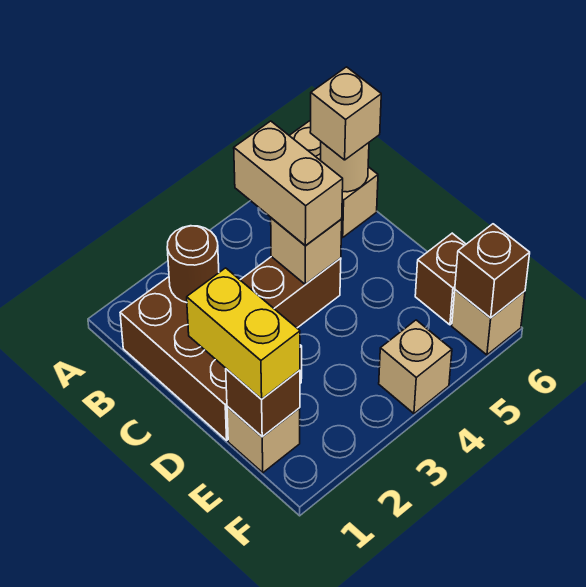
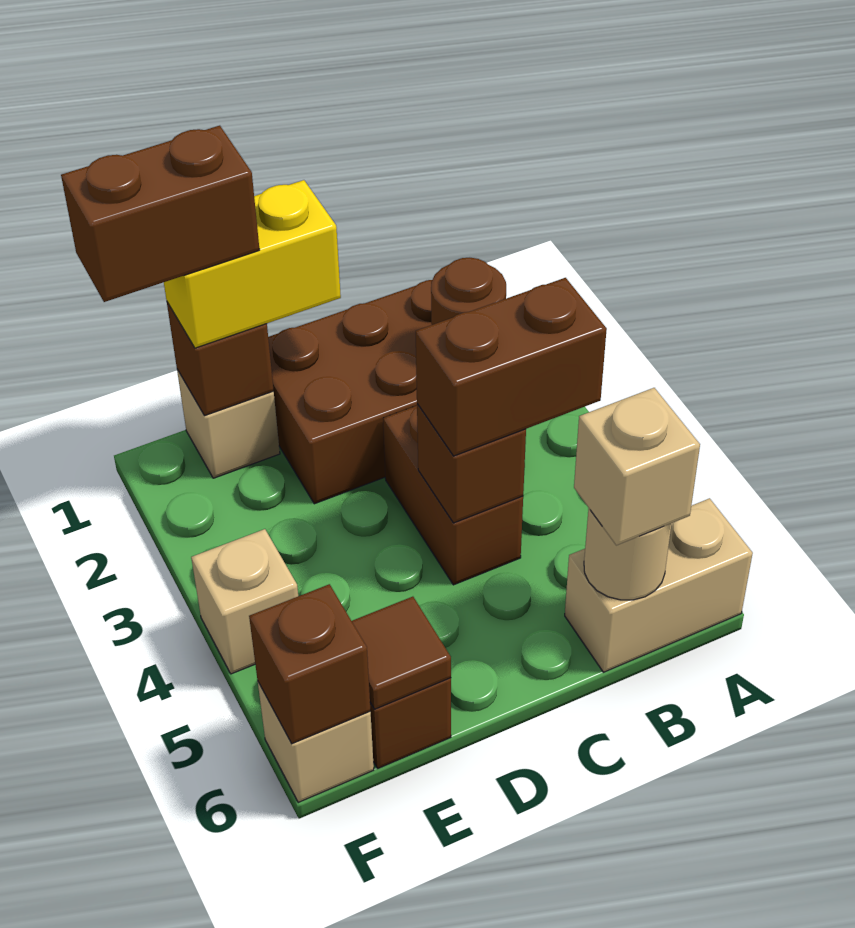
tan 1x2 brick [234,121,343,246] -> brown 1x2 brick [416,278,607,456]
tan 1x1 brick [271,218,342,284] -> brown 1x1 brick [417,404,526,523]
none -> brown 1x2 brick [61,126,260,302]
none -> brown 1x1 tile [352,597,451,709]

